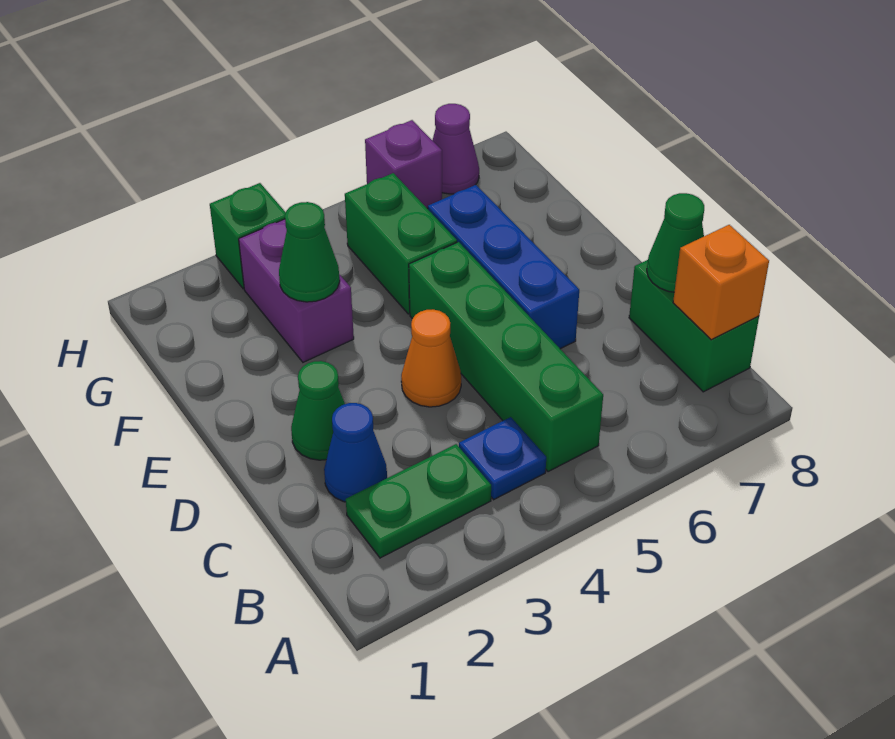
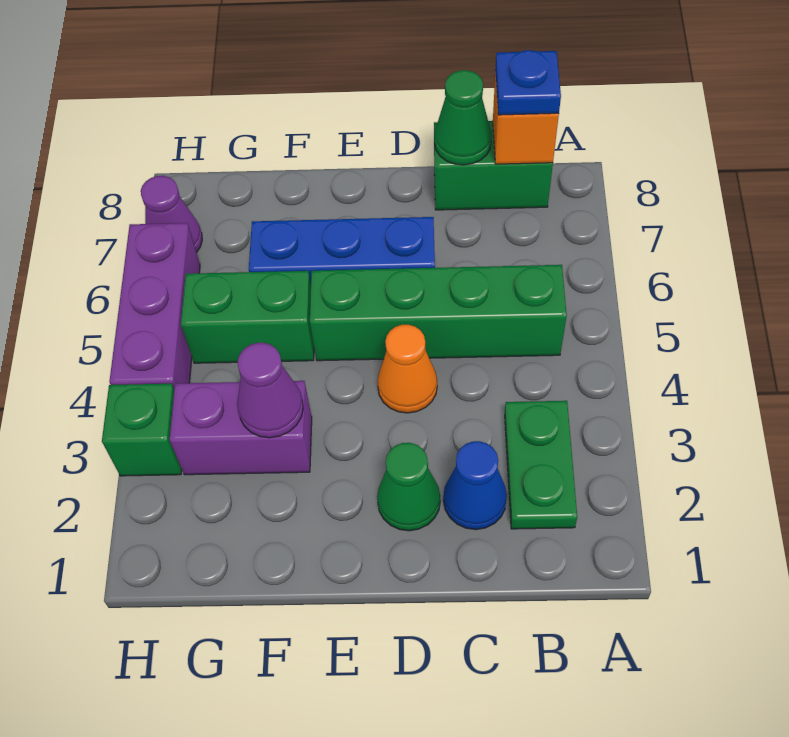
blue 1x1 plate [459,417,546,500] -> blue 1x1 plate moved to [495,50,561,115]
green 1x1 cone [279,202,340,302] -> purple 1x1 cone [237,343,303,438]
purple 1x1 brick [365,120,442,209] -> purple 1x3 brick [109,223,200,389]

